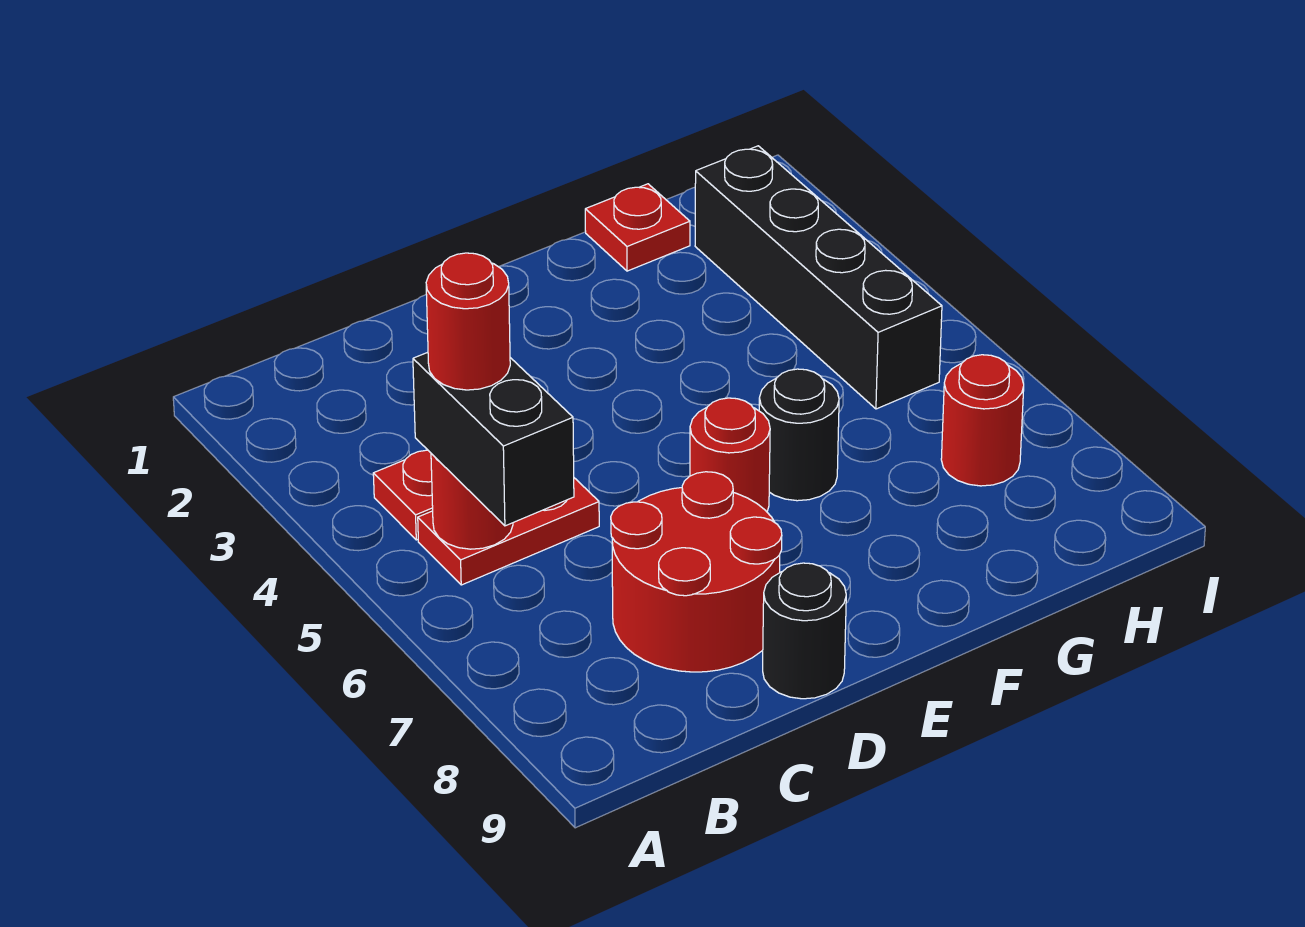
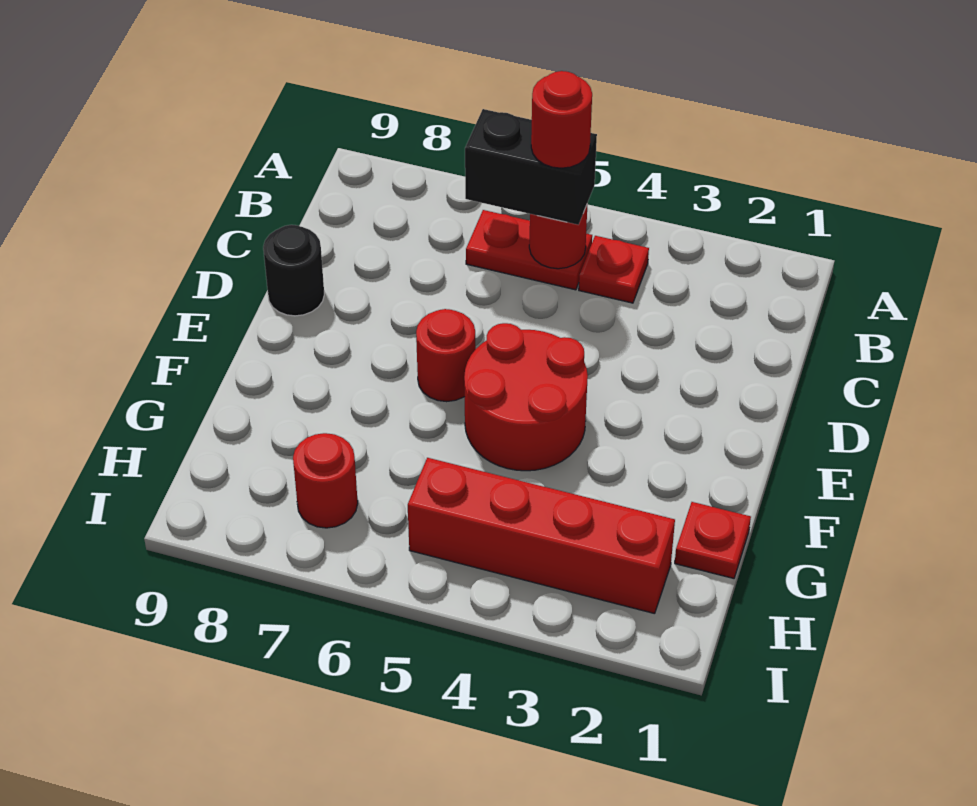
red 1x2 plate [418,478,599,585] -> red 1x2 plate turned to [466,210,592,290]
red 2x2 round brick [611,472,782,672] -> red 2x2 round brick moved to [464,323,588,471]
black 1x1 round brick [759,369,839,501] -> none
black 1x4 brick [695,146,942,409] -> red 1x4 brick [408,458,675,614]

